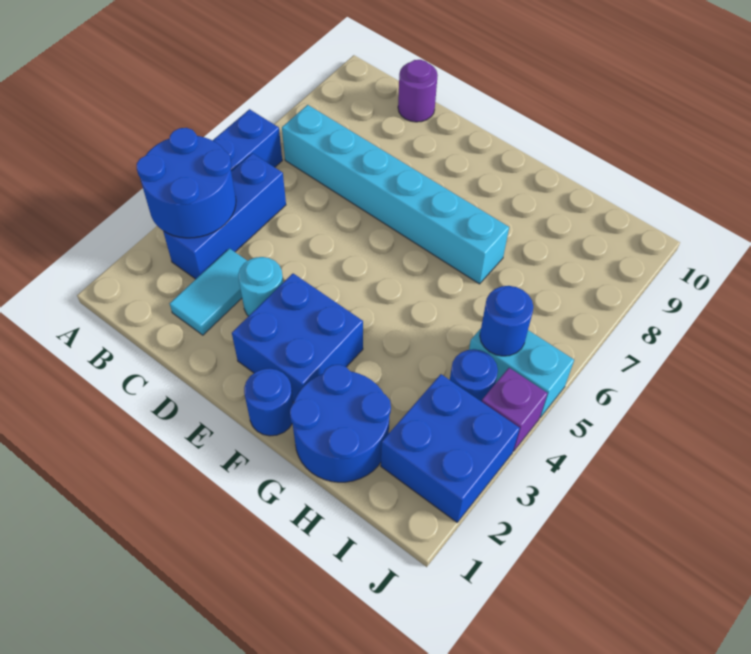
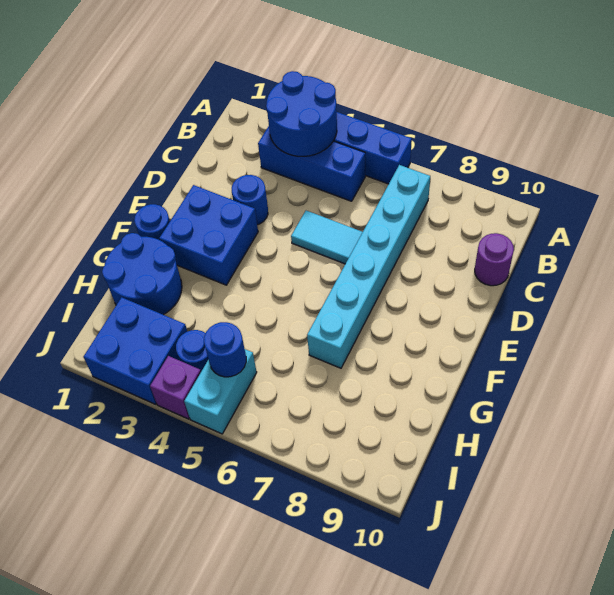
cyan 1x2 tile [170,248,247,335] -> cyan 1x2 tile moved to [291,211,362,264]
cyan 1x1 round brick [238,257,283,316] -> blue 1x1 round brick [232,175,268,225]

